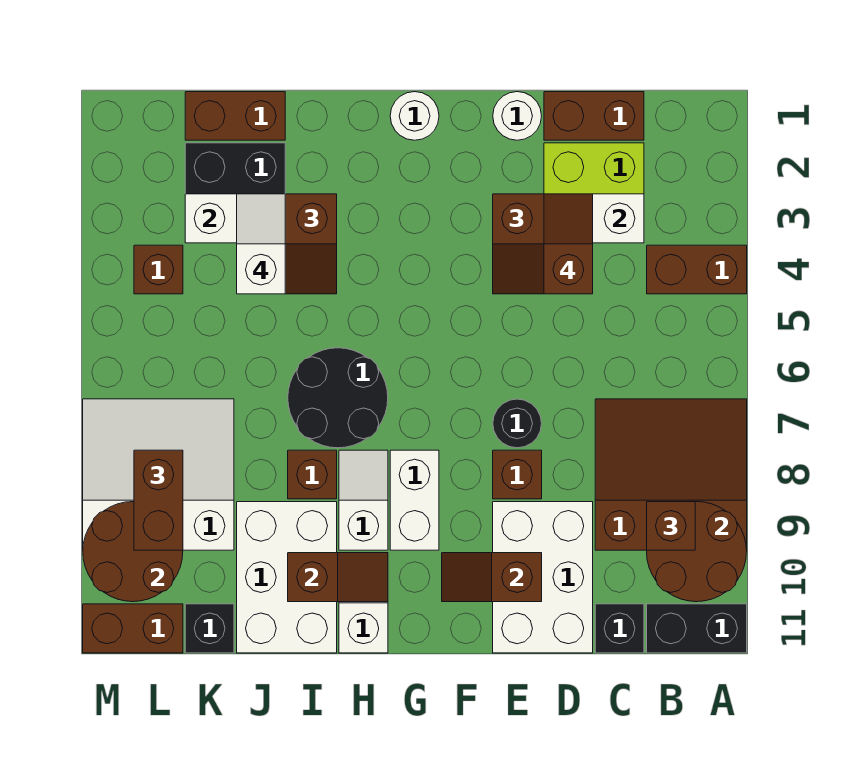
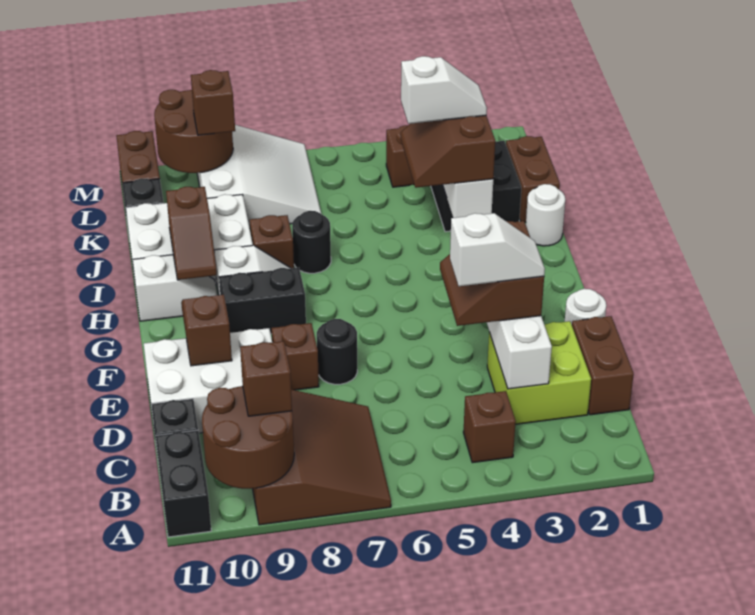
brown 1x2 brick [647,245,747,294] -> brown 1x1 brick [463,391,516,463]
brown 1x2 slope [544,194,593,294] -> white 1x2 slope [450,213,545,286]
white 1x1 round brick [390,92,439,140] -> white 1x1 round brick moved to [526,184,565,246]
white 1x2 brick [390,450,439,550] -> black 1x2 brick [219,268,306,334]
black 2x2 round brick [288,348,388,448] -> black 1x1 round brick [292,211,331,273]
brown 1x2 brick [134,450,183,550] -> brown 1x1 brick [191,70,235,135]

